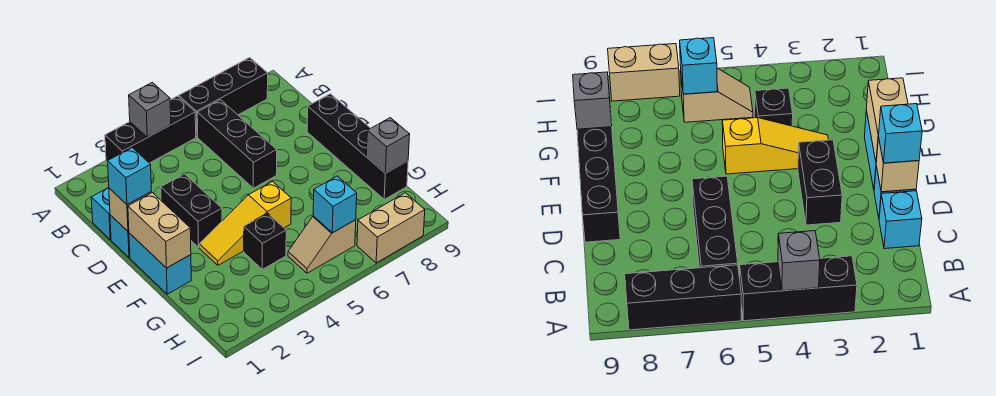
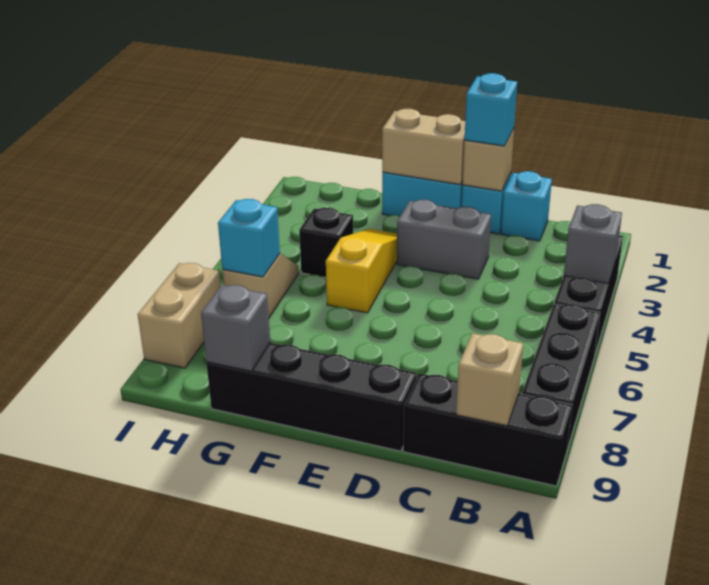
black 1x3 brick [197,100,277,188] -> black 1x3 brick moved to [403,373,572,486]
none -> tan 1x1 brick [456,333,523,426]
black 1x2 brick [161,174,222,247] -> grey 1x2 brick [397,200,491,279]

